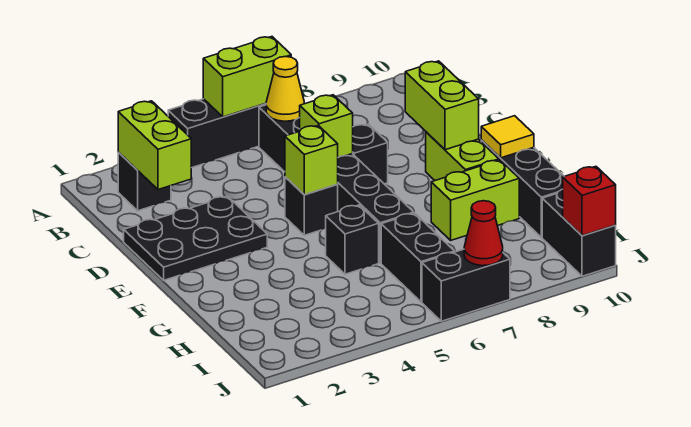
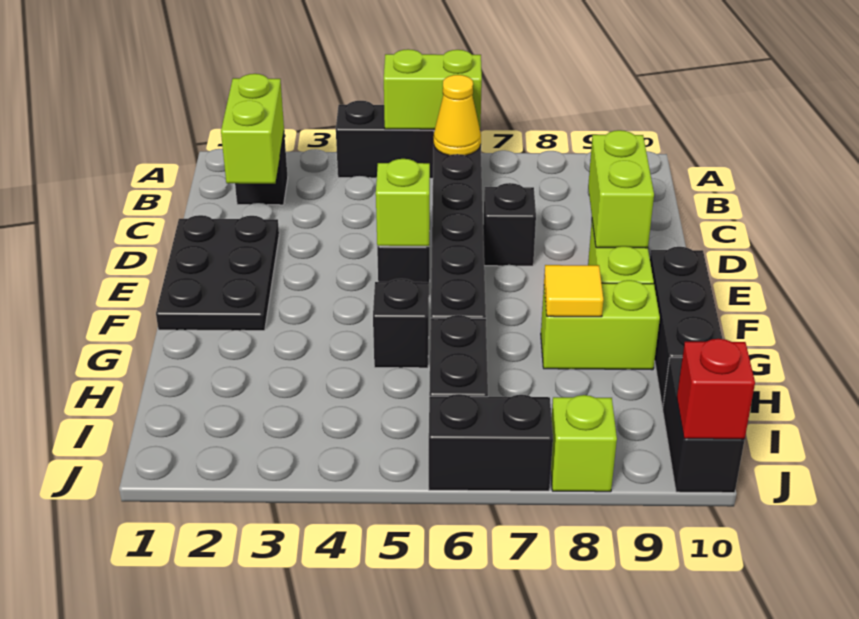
black 2x3 plate [124,196,267,280] -> black 2x3 plate turned to [156,215,279,331]
lime 1x1 brick [300,95,353,157] -> lime 1x1 brick moved to [551,395,617,492]
yellow 1x1 tile [481,116,534,158] -> yellow 1x1 tile moved to [544,265,603,317]
red 1x1 cone [464,201,503,266] -> none

